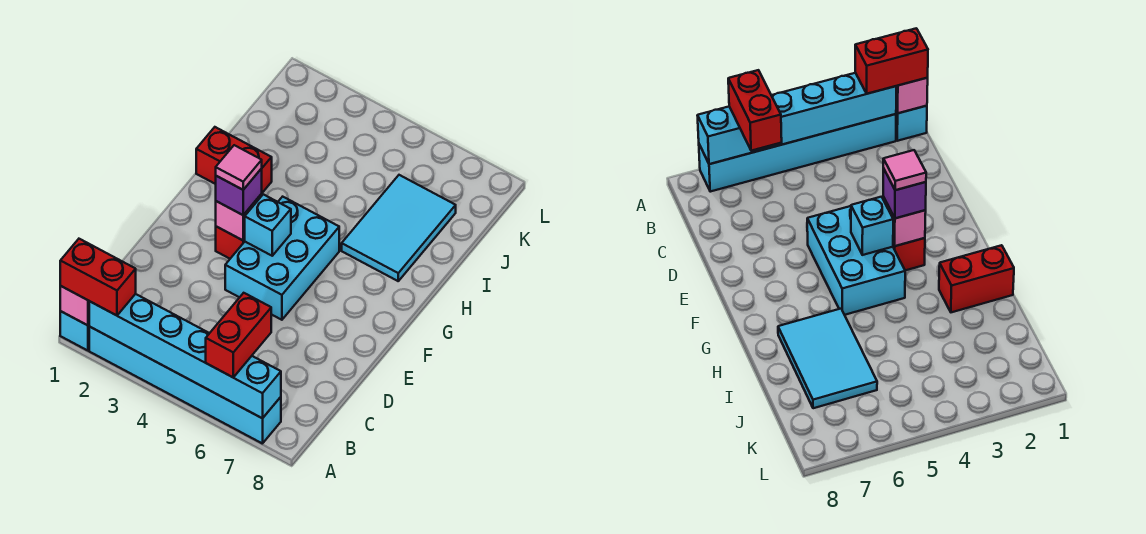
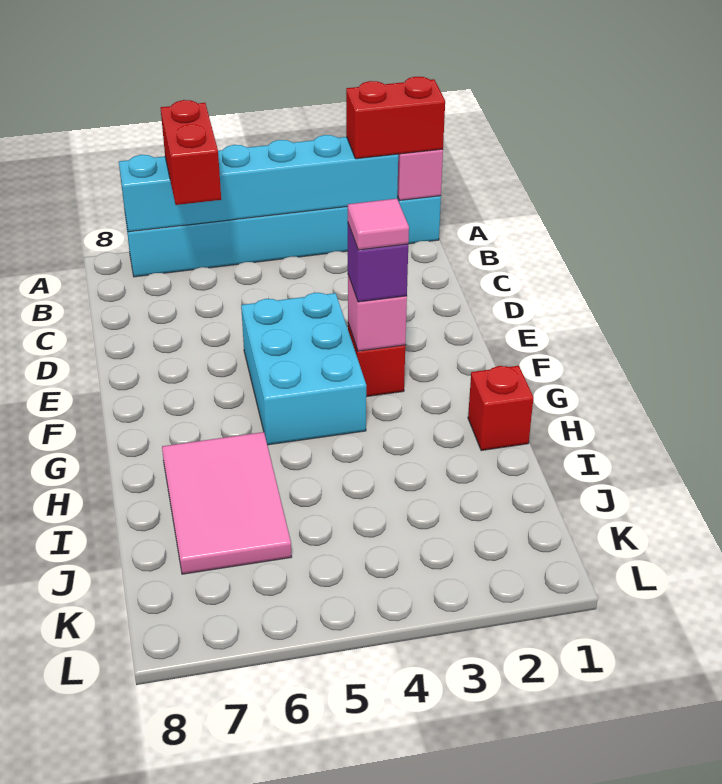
cyan 1x1 brick [245,194,291,256] -> none
red 1x2 brick [196,127,272,193] -> red 1x1 brick [468,366,533,451]
cyan 2x3 tile [342,175,456,281] -> pink 2x3 tile [162,432,291,574]

